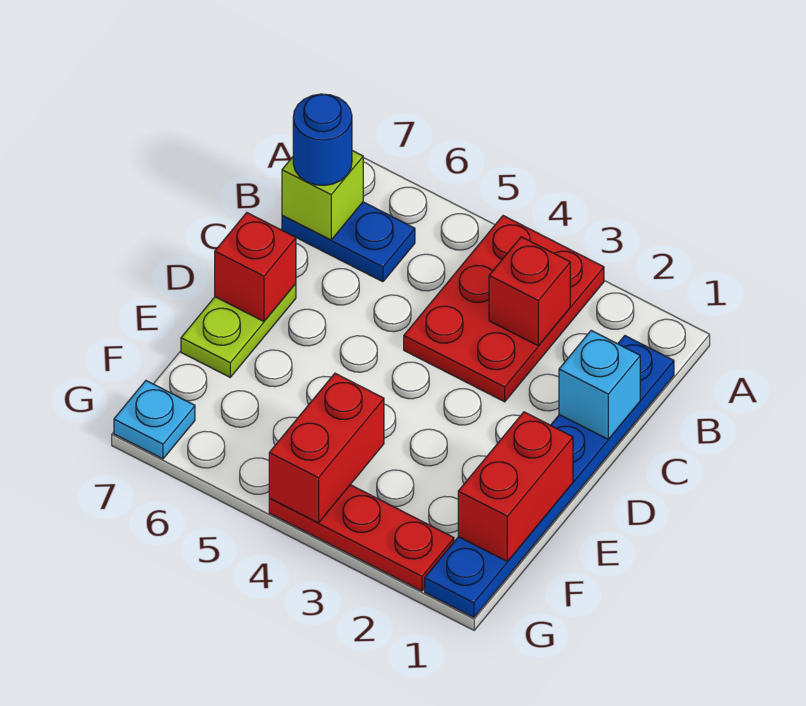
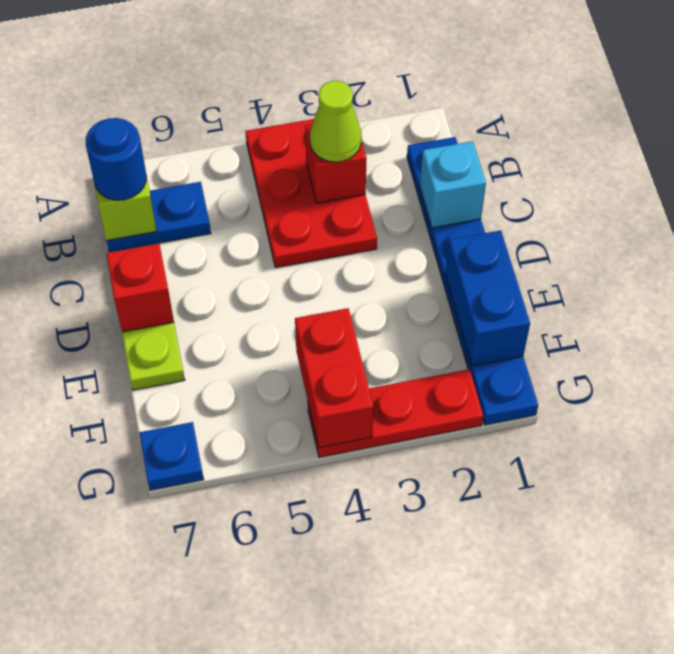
none -> lime 1x1 cone [310,81,362,162]
red 1x2 brick [458,412,573,562] -> blue 1x2 brick [445,230,530,366]
cyan 1x1 plate [114,381,195,459] -> blue 1x1 plate [139,422,204,490]

